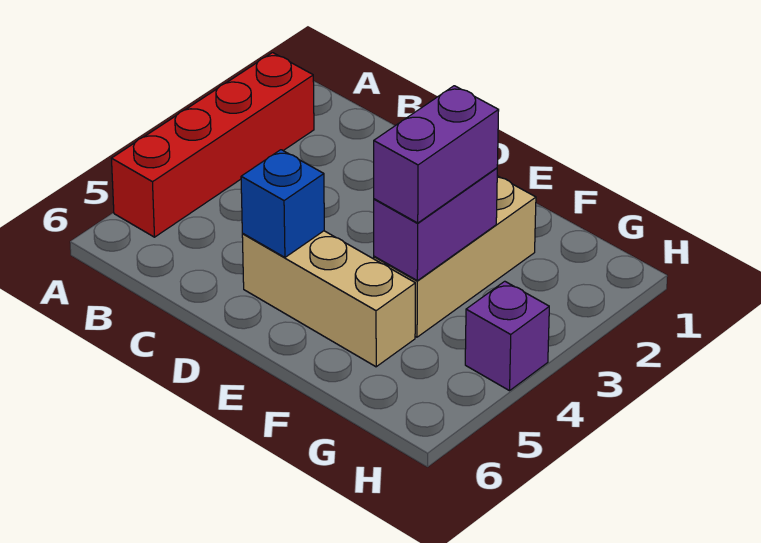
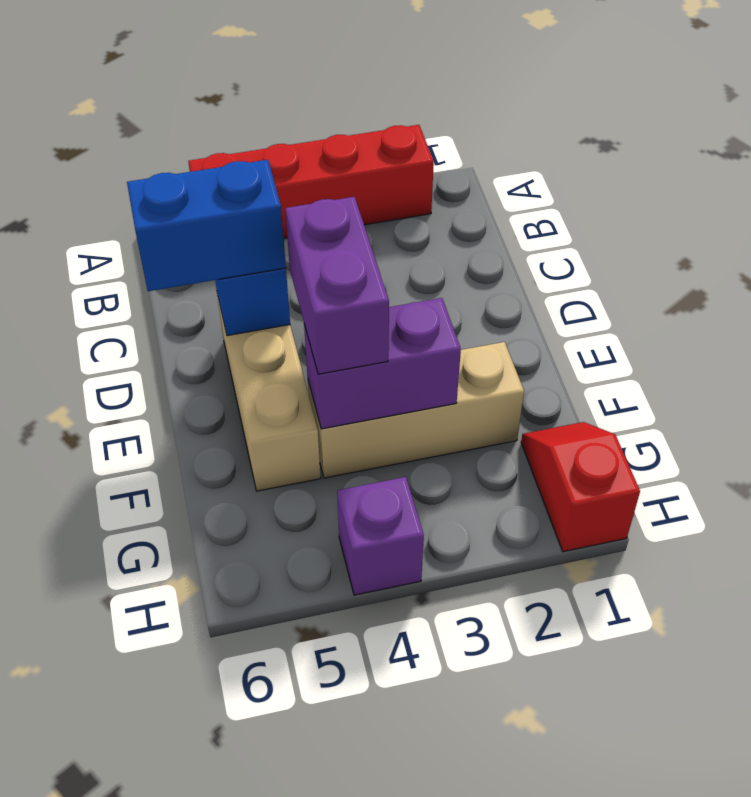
none -> blue 1x2 brick [127,160,286,291]
purple 1x2 brick [374,86,499,223] -> purple 1x2 brick turned to [285,197,389,374]
none -> red 1x2 slope [521,422,640,552]

